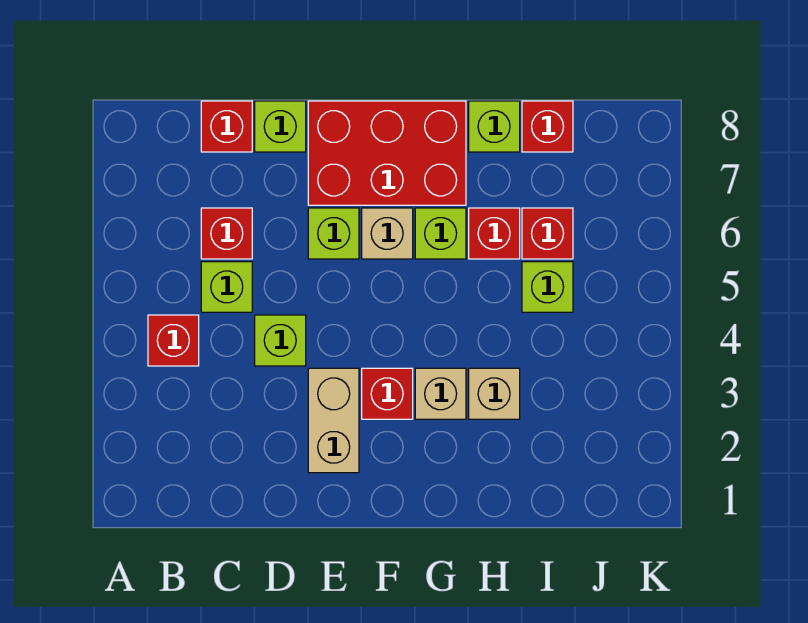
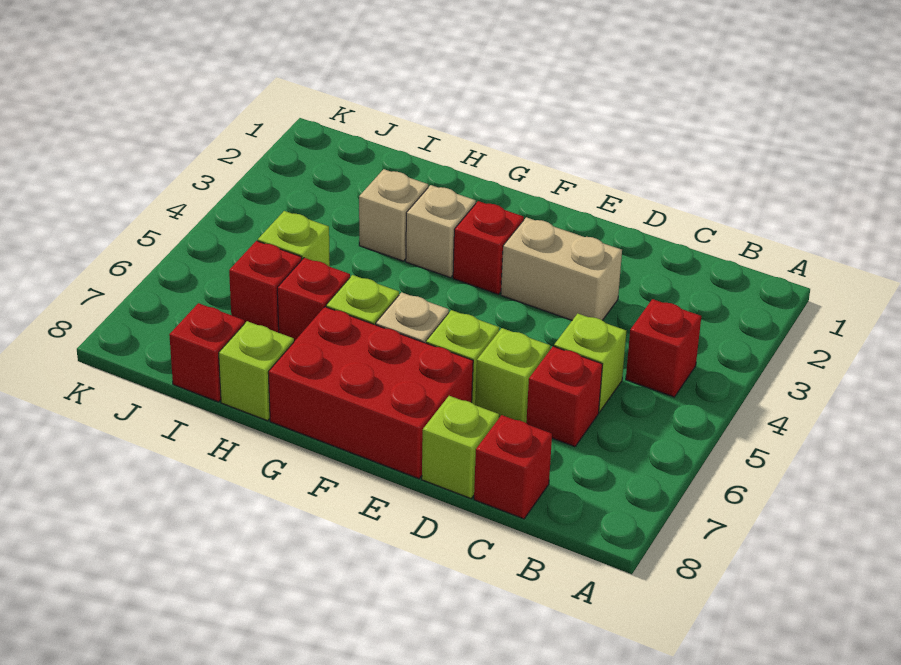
lime 1x1 brick [255,315,306,366] -> lime 1x1 brick moved to [475,328,550,423]
tan 1x2 brick [308,368,359,473] -> tan 1x2 brick turned to [501,217,622,320]

